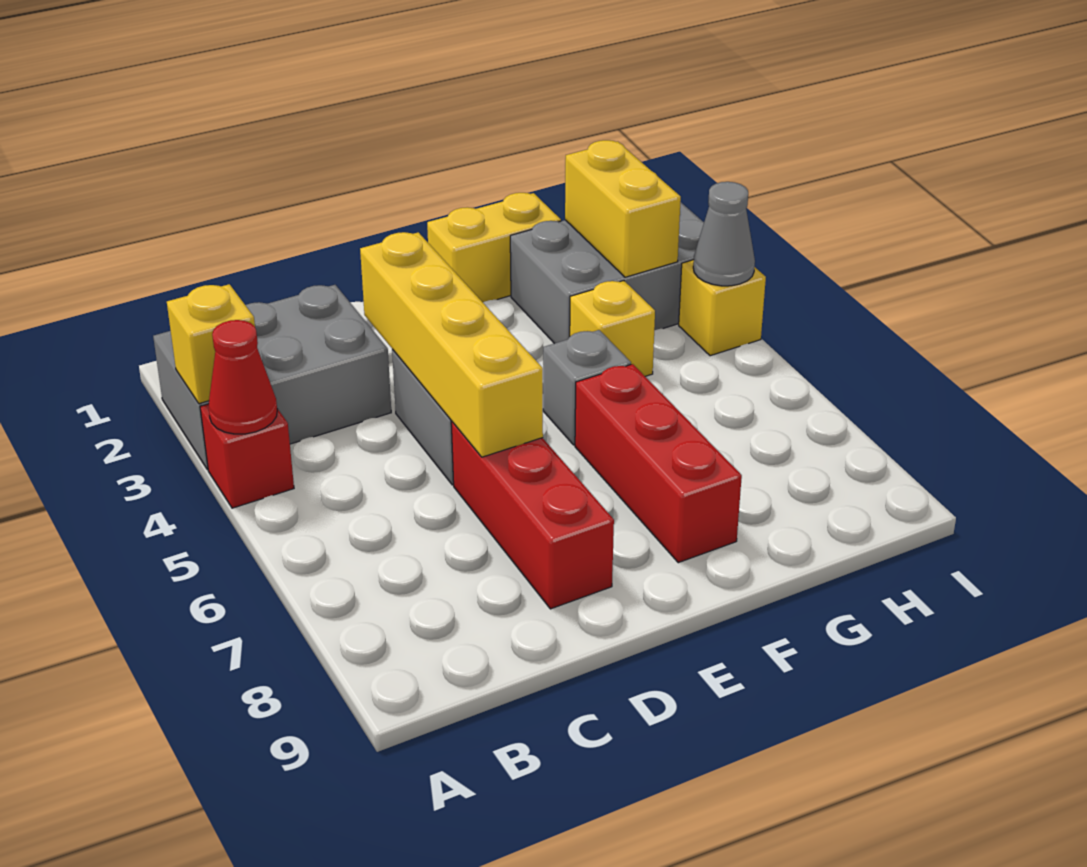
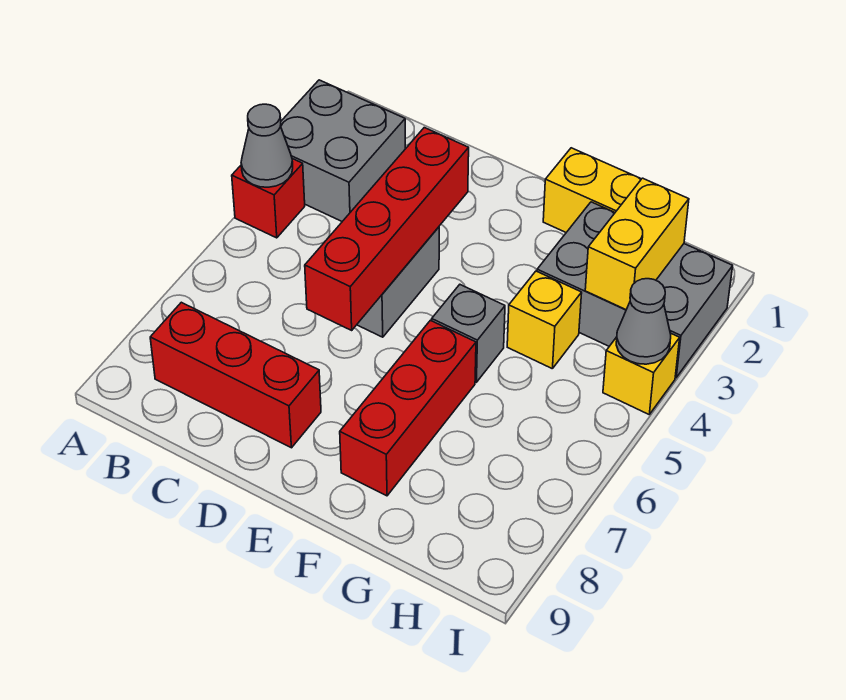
grey 2x3 brick [153,285,391,470] -> grey 2x2 brick [281,80,405,221]
yellow 1x1 brick [167,284,255,404] -> none
red 1x1 cone [208,320,277,434] -> grey 1x1 cone [241,104,293,187]
yellow 1x4 brick [360,232,543,457] -> red 1x4 brick [305,128,469,330]
red 1x3 brick [451,422,614,609] -> red 1x3 brick turned to [150,302,321,448]

